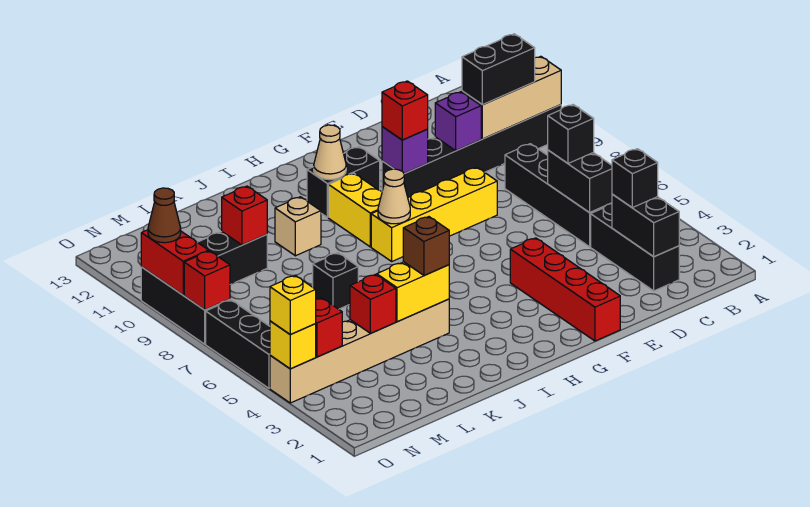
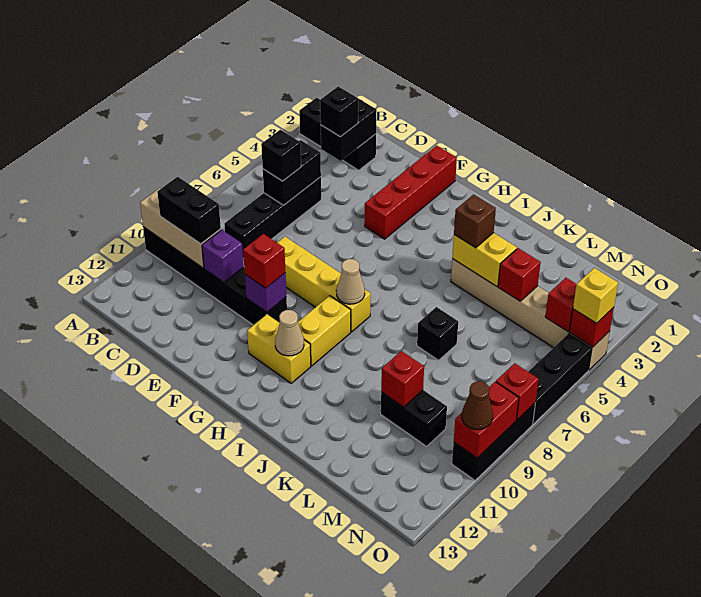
black 1x3 brick [591,203,679,291] -> black 1x3 brick turned to [299,98,376,170]
black 1x2 brick [307,147,380,217] -> yellow 1x2 brick [247,314,311,383]
tan 1x1 brick [275,197,321,256] -> none
yellow 1x1 brick [270,321,316,369] -> red 1x1 brick [569,307,614,347]

